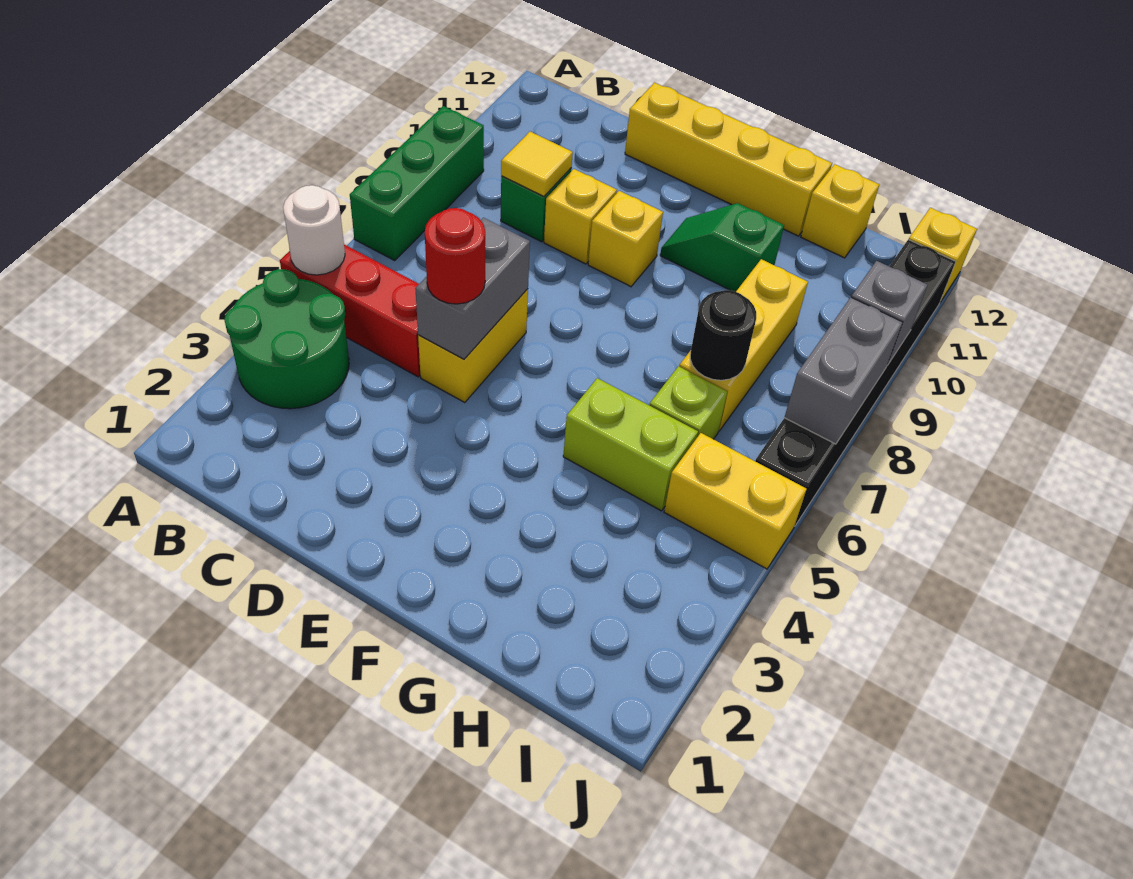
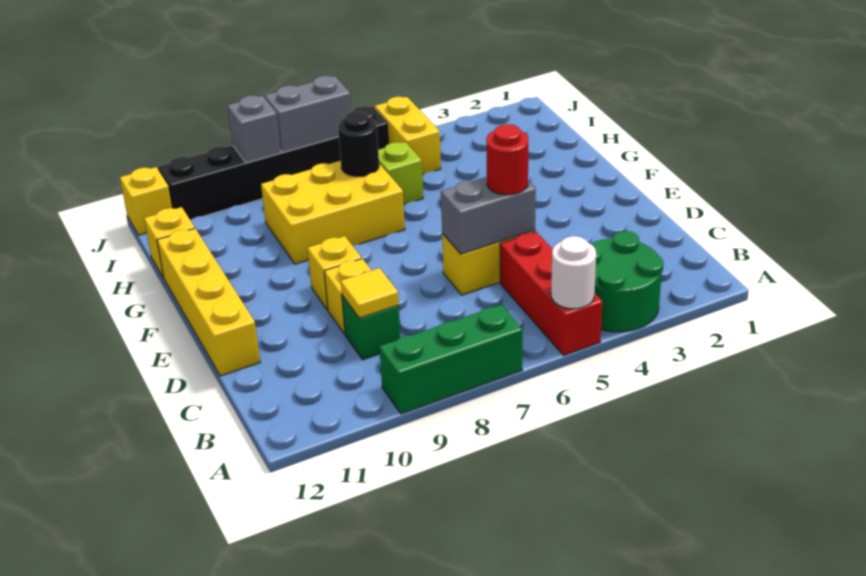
green 1x2 slope [660,203,784,292] -> none
lime 1x2 brick [563,378,698,511] -> none
yellow 1x3 brick [679,259,808,431] -> yellow 2x3 brick [261,161,405,264]

